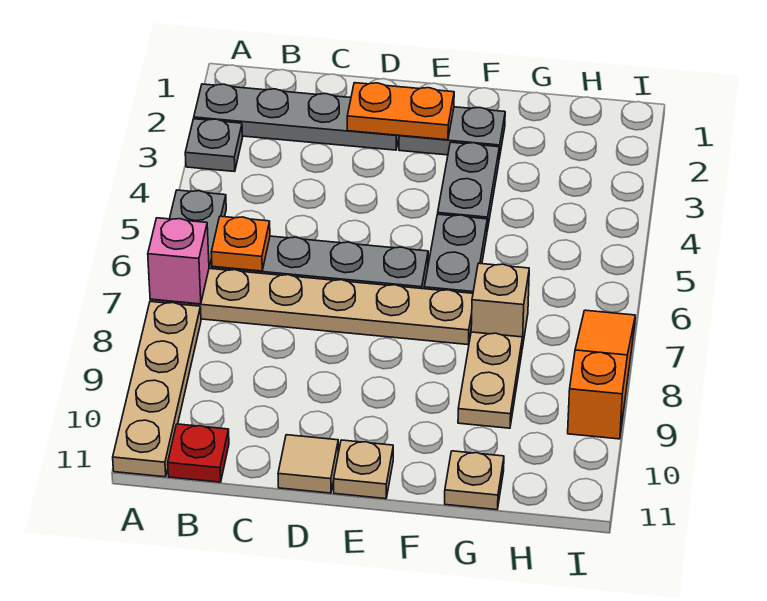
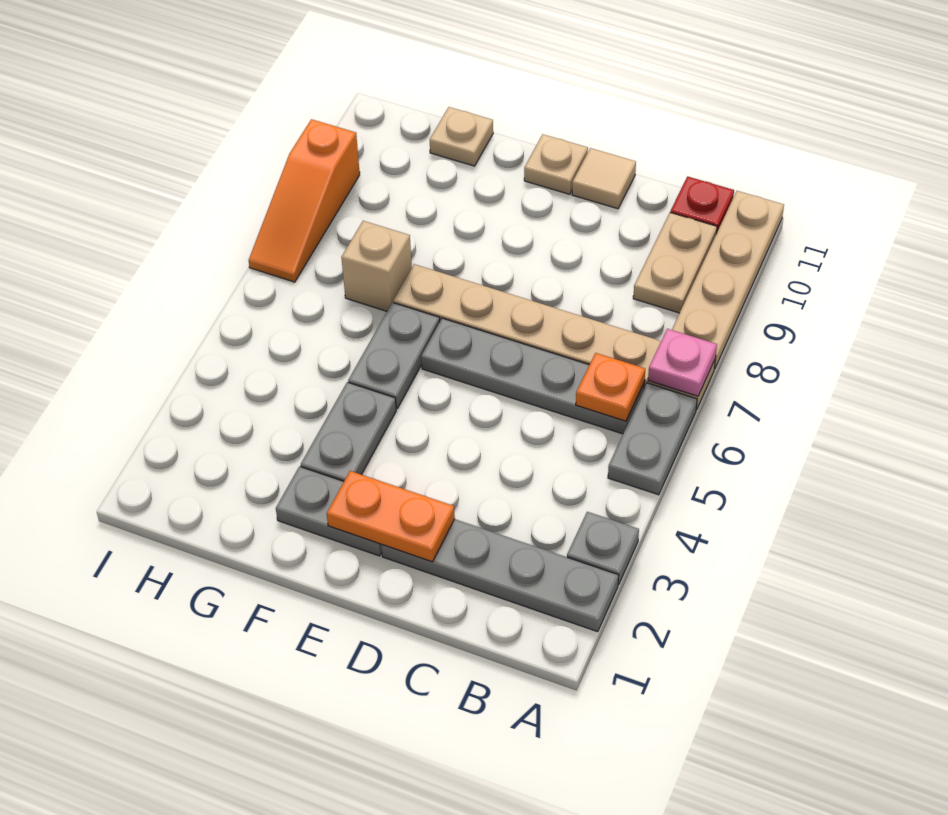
pink 1x1 brick [148,218,209,304] -> pink 1x1 plate [648,329,717,396]
tan 1x2 plate [458,332,522,428] -> tan 1x2 plate moved to [633,213,717,313]

